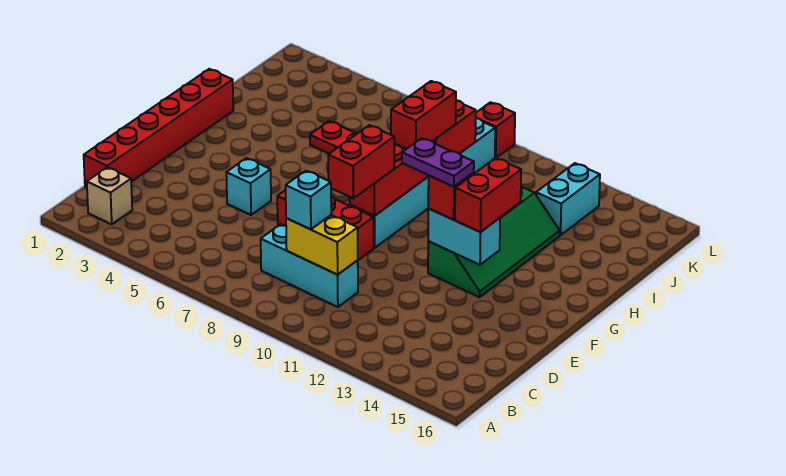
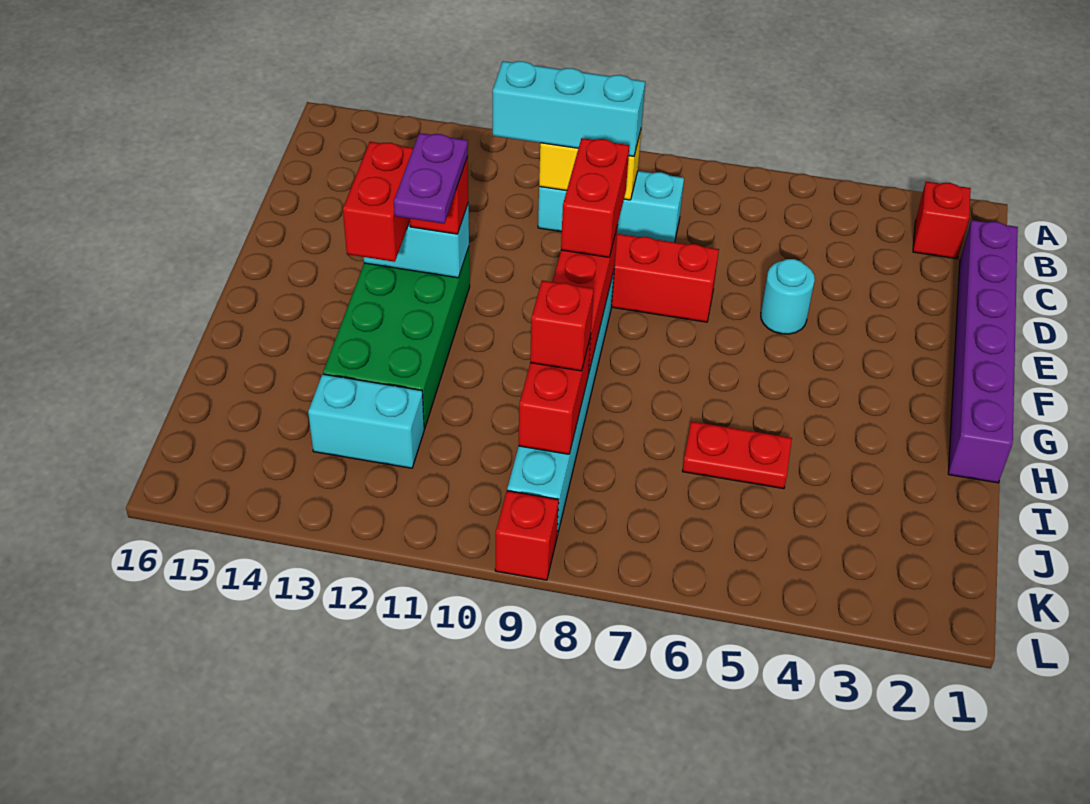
tan 1x1 brick [87,167,132,224] -> red 1x1 brick [913,182,971,259]
red 1x6 brick [84,69,233,187] -> purple 1x6 brick [948,220,1018,483]
cyan 1x1 brick [286,171,331,229] -> cyan 1x3 brick [493,61,645,156]
cyan 1x1 brick [226,158,271,215] -> cyan 1x1 round brick [761,259,815,334]
purple 1x2 plate [402,138,474,187] -> purple 1x2 plate turned to [394,133,468,224]
green 2x4 slope [428,187,560,297] -> green 2x4 brick [323,247,470,429]
red 1x2 brick [391,81,456,149] -> red 1x1 brick [530,280,594,371]
cyan 1x2 brick [536,163,600,235] -> cyan 1x2 brick turned to [308,374,424,468]

